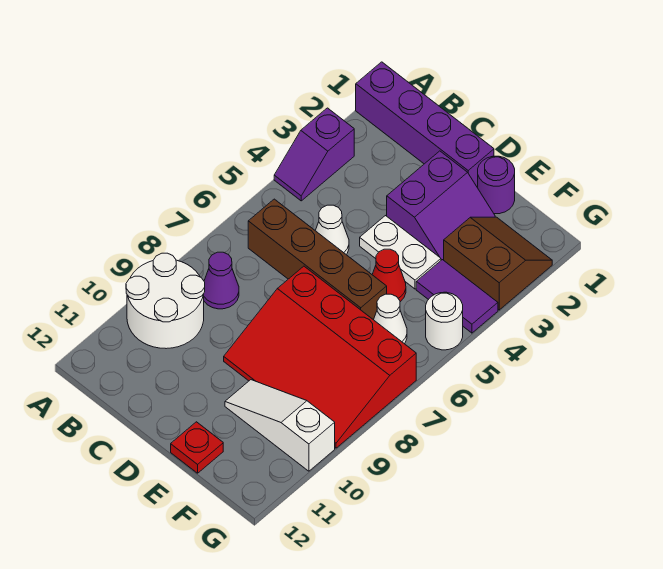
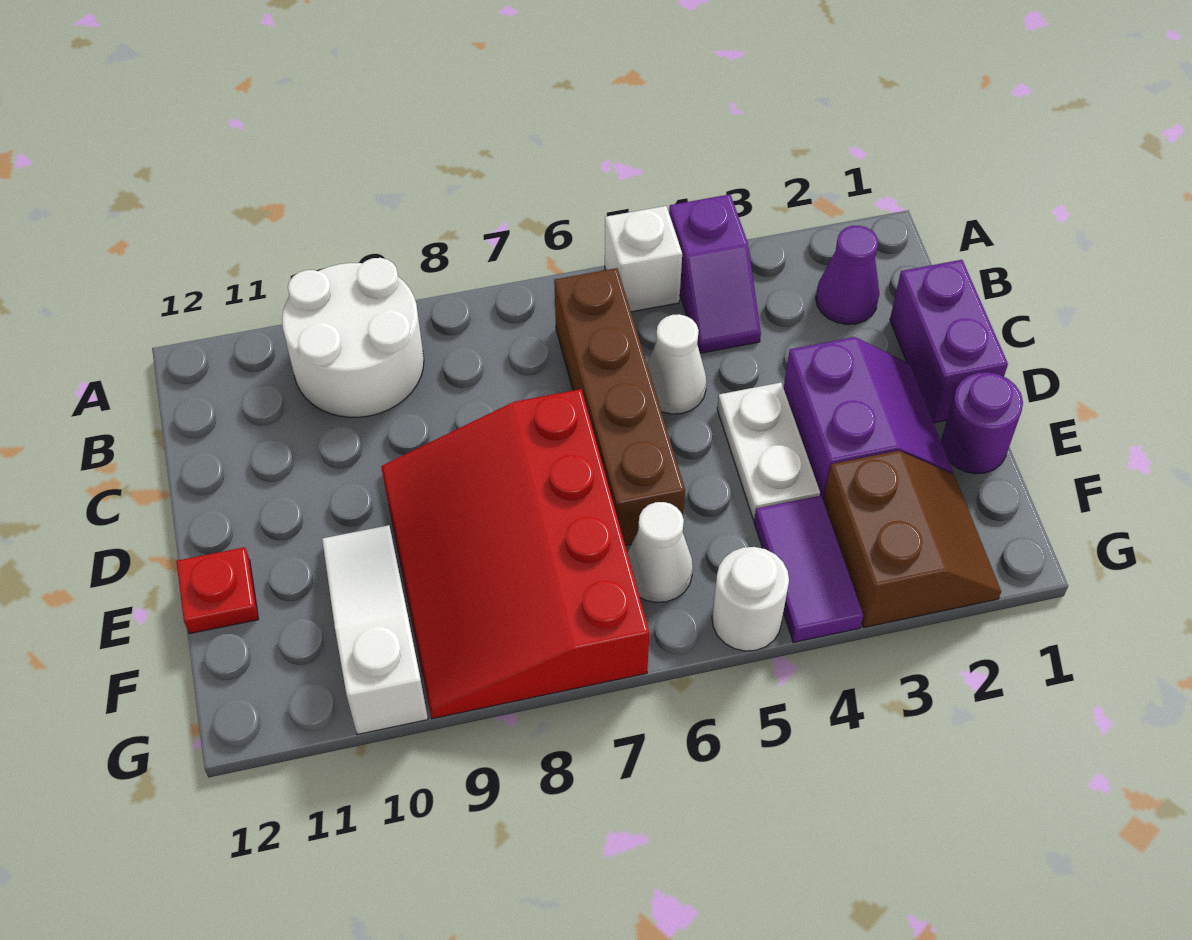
purple 1x4 brick [356,62,494,188] -> purple 1x2 brick [890,260,1008,423]
purple 1x2 slope [274,108,354,201] -> purple 1x2 slope turned to [669,194,761,353]
none -> white 1x1 brick [605,206,682,312]
purple 1x1 cone [204,252,239,309] -> purple 1x1 cone moved to [816,226,879,324]
purple 2x2 slope [387,151,495,260] -> purple 2x2 slope turned to [784,337,953,500]
red 1x1 cone [372,249,406,302] -> none

